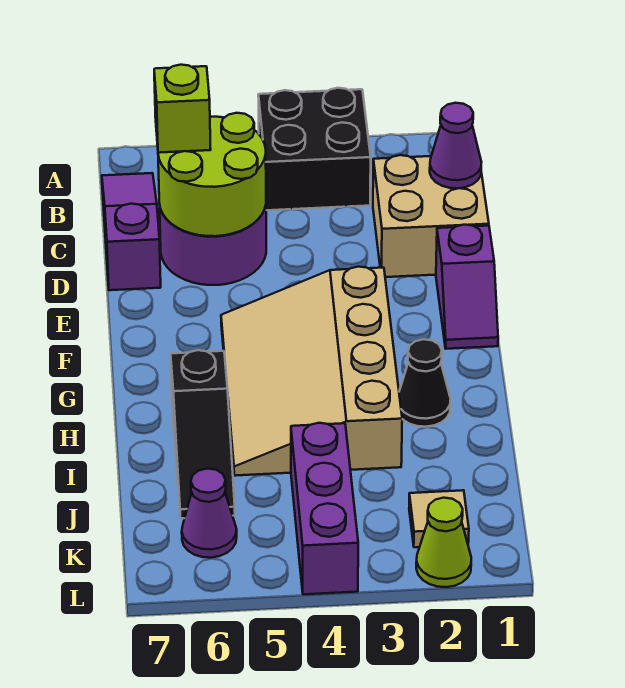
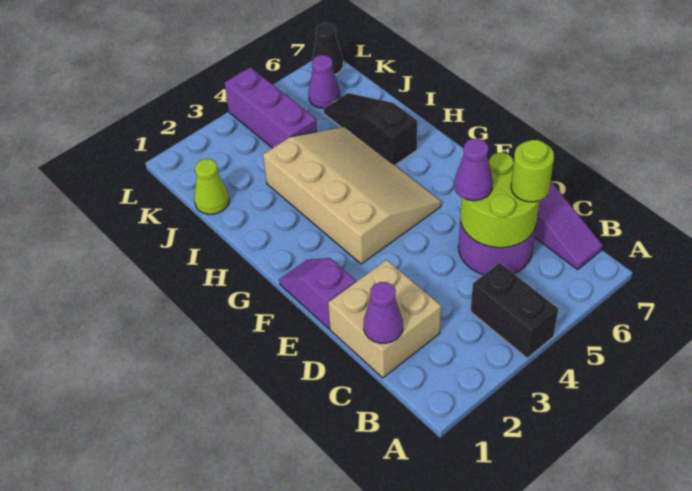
black 2x2 brick [258,88,371,210] -> black 1x2 brick [471,263,558,358]
lime 1x1 brick [154,65,211,153] -> lime 1x1 round brick [511,140,554,202]
none -> purple 1x1 cone [454,139,493,201]
black 1x1 cone [399,339,451,427] -> black 1x1 cone moved to [312,23,343,74]
tan 1x1 tile [409,490,469,547] -> none
lime 1x1 cone [416,498,471,587] -> lime 1x1 cone moved to [194,159,229,214]

